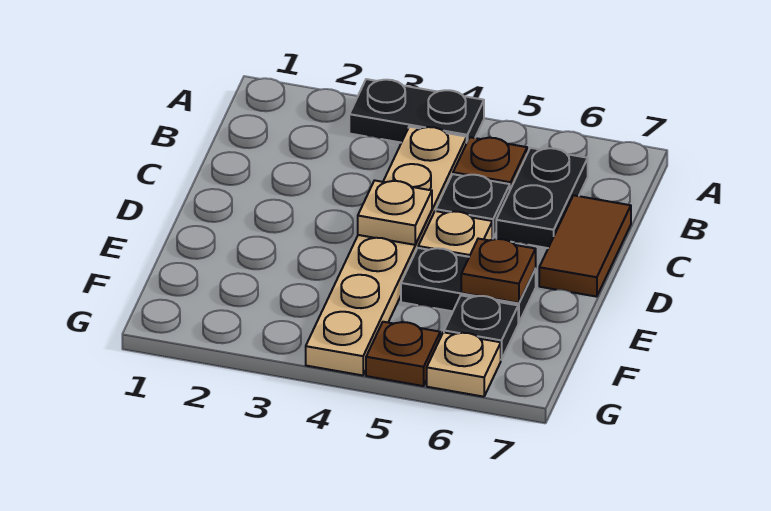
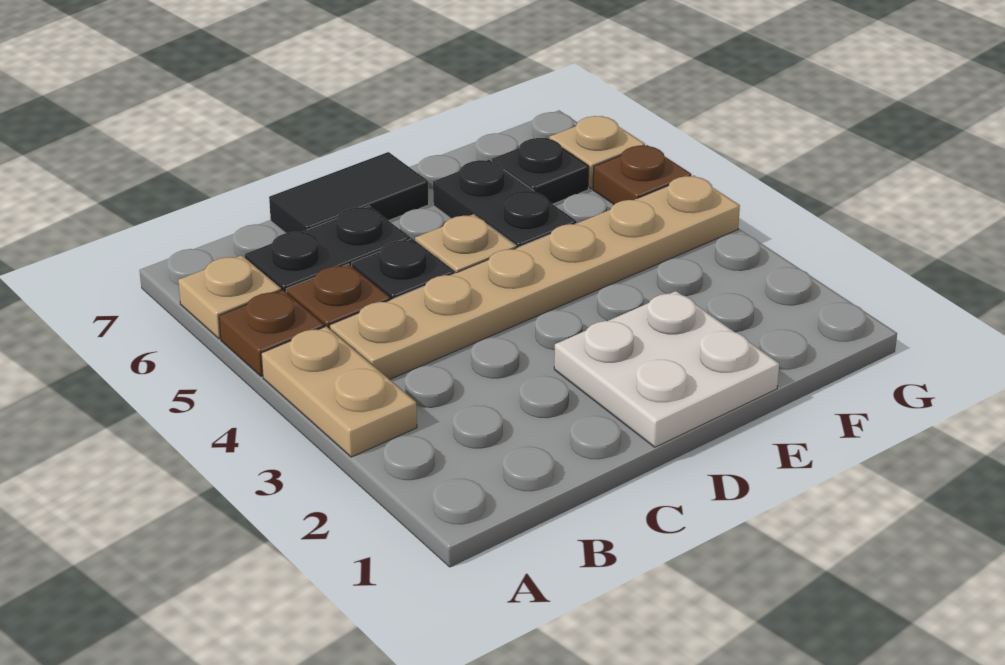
black 1x2 plate [349,79,484,143] -> tan 1x2 plate [261,326,417,457]
brown 1x2 tile [539,195,631,297] -> black 1x2 tile [269,152,429,233]
none -> white 2x2 plate [554,291,779,447]
tan 1x1 plate [358,180,432,245] -> tan 1x1 plate moved to [178,255,281,339]
brown 1x1 plate [461,239,536,303] -> brown 1x1 plate moved to [219,290,324,376]

